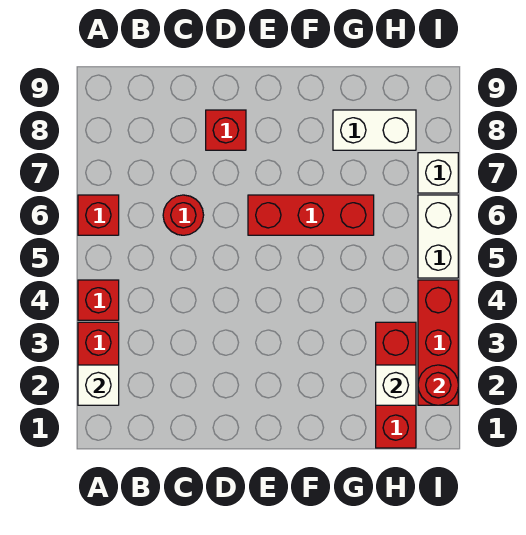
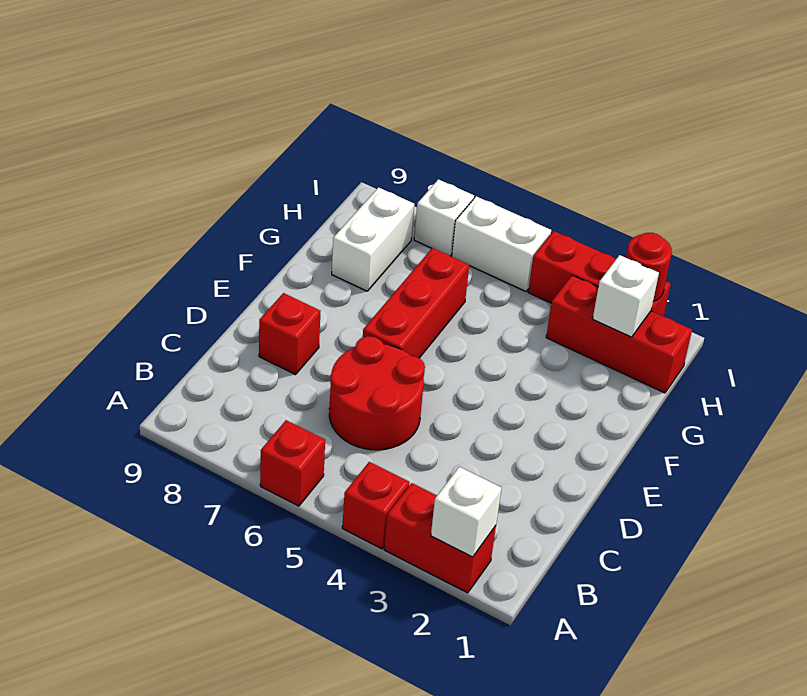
red 1x1 round brick [163,195,204,235] -> red 2x2 round brick [329,336,425,450]

